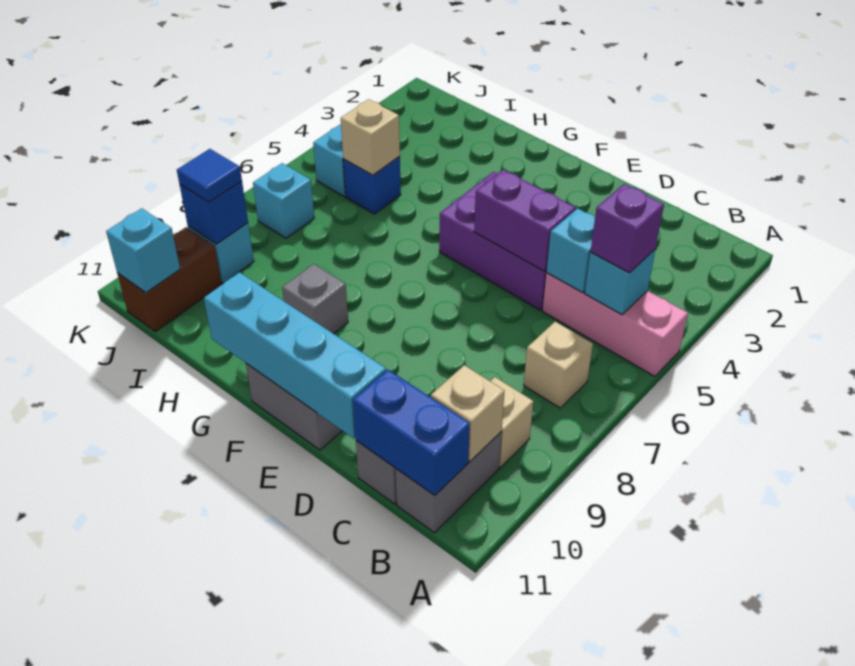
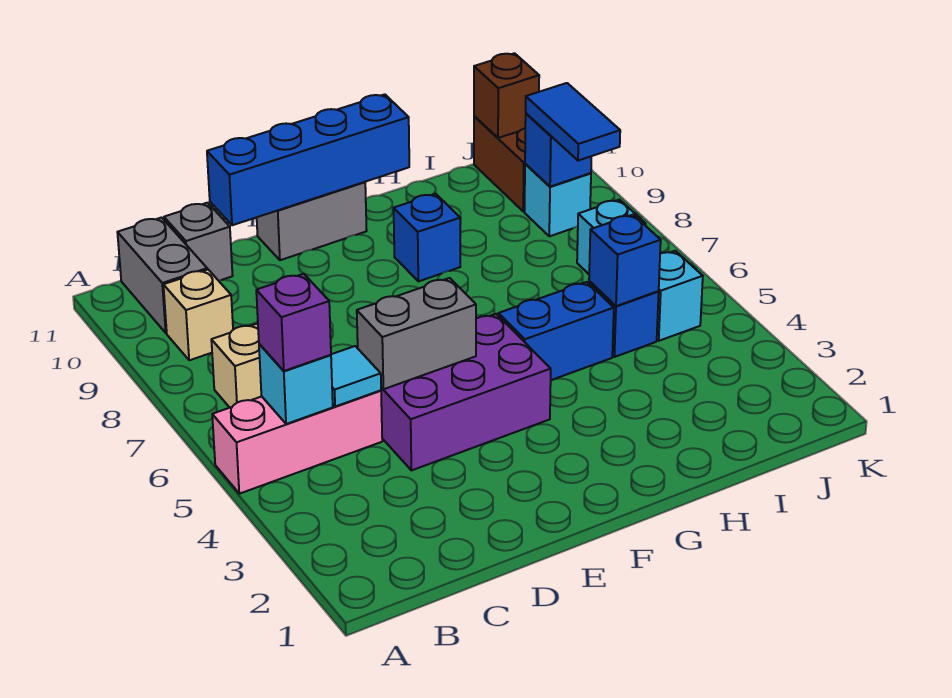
tan 1x1 brick [431,365,505,462] -> none
blue 1x2 brick [353,370,470,496] -> blue 1x2 brick moved to [498,282,614,380]
cyan 1x1 brick [547,208,595,293] -> cyan 1x1 tile [331,346,381,407]
purple 1x2 brick [474,170,576,271] -> grey 1x2 brick [357,278,476,389]
cyan 1x4 brick [204,272,386,439] -> blue 1x4 brick [207,94,409,225]
grey 1x1 brick [282,264,348,334] -> blue 1x1 brick [394,194,460,281]
tan 1x1 brick [341,99,400,175] -> blue 1x1 brick [589,215,661,306]
blue 1x1 tile [177,149,242,202] -> blue 1x2 tile [526,83,620,161]
cyan 1x1 brick [106,208,180,293] -> brown 1x1 brick [474,53,539,138]

